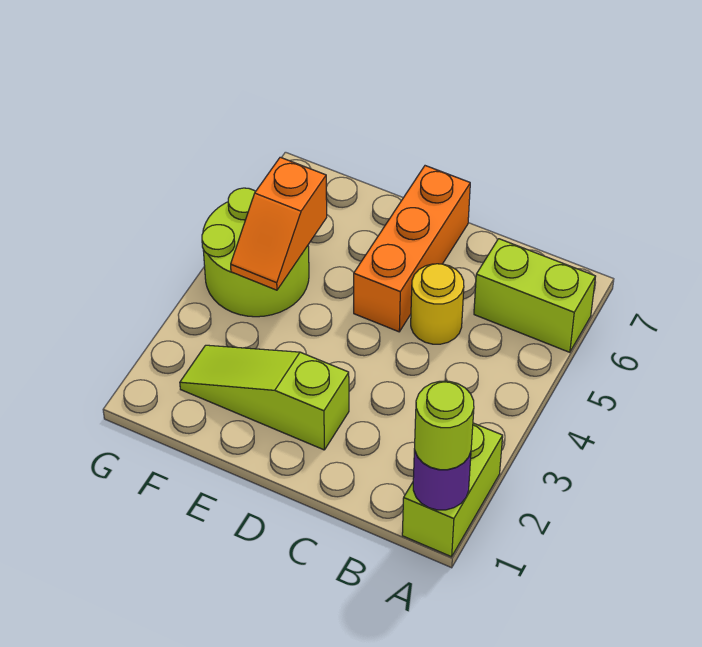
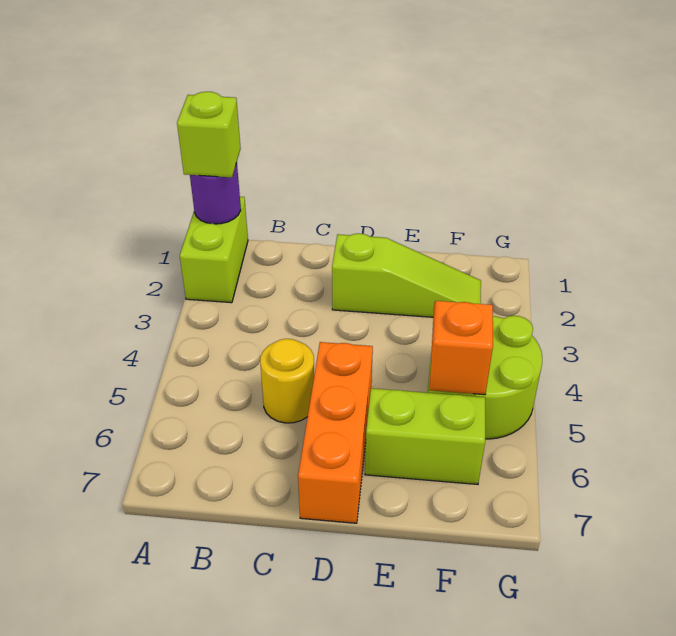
lime 1x1 round brick [415,381,474,470] -> lime 1x1 brick [177,92,241,178]
lime 1x2 brick [474,239,596,352] -> lime 1x2 brick moved to [365,388,485,484]

